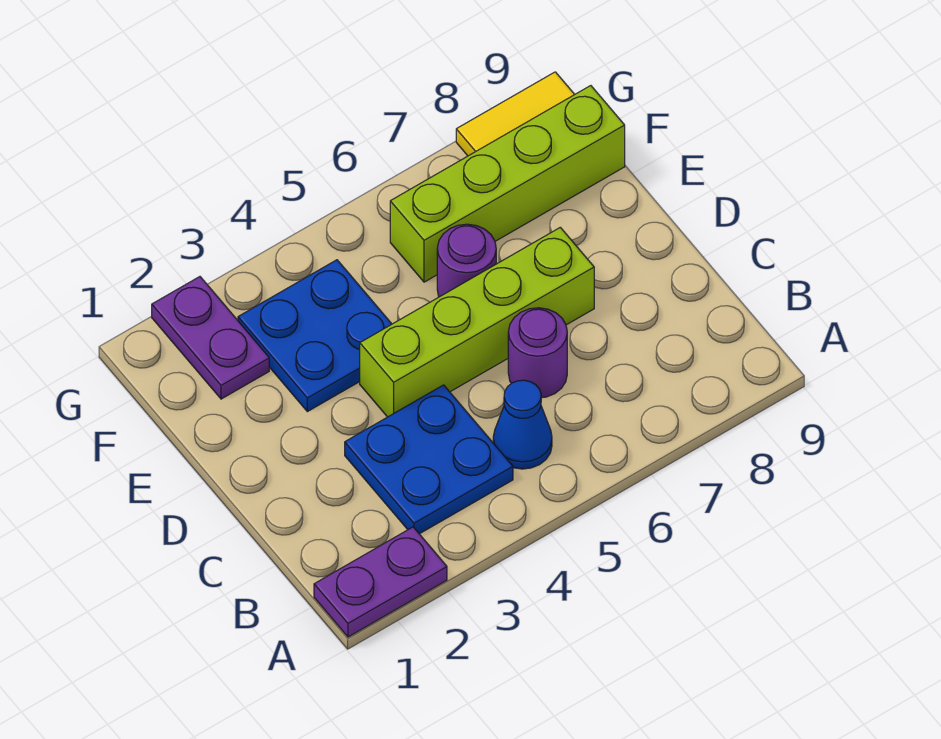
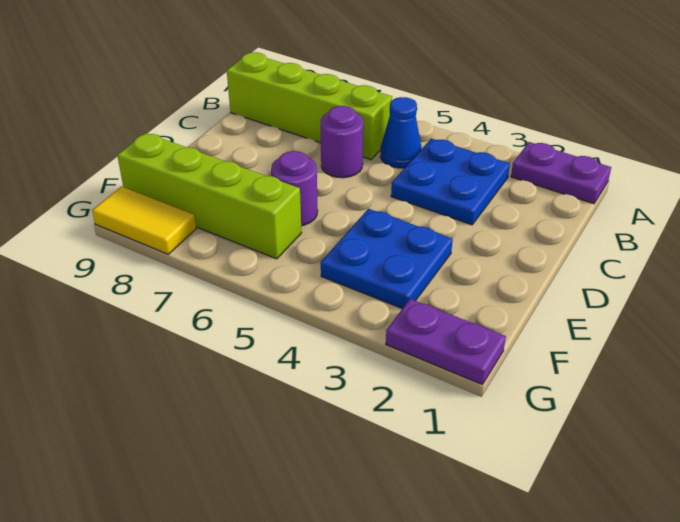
lime 1x4 brick [360,227,594,417] -> lime 1x4 brick moved to [227,52,392,160]
purple 1x2 plate [152,277,269,399] -> purple 1x2 plate turned to [386,299,506,385]

